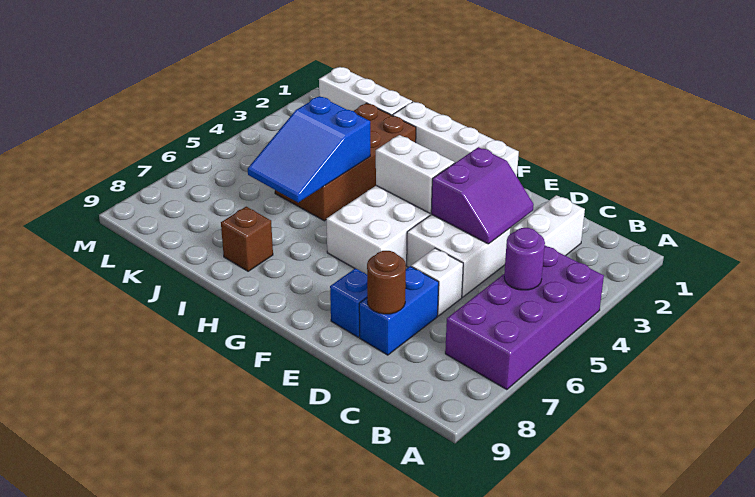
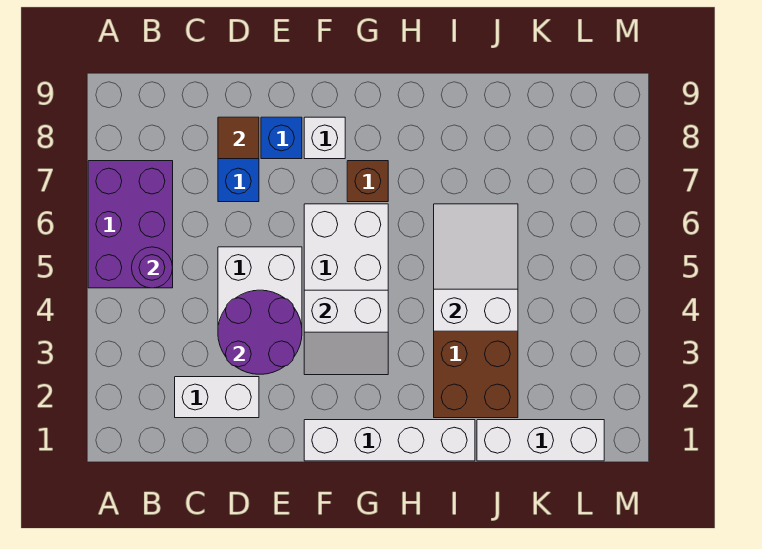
purple 2x4 brick [445,246,604,390] -> purple 2x3 brick [88,161,173,288]
white 1x2 brick [513,195,585,256] -> white 1x2 brick turned to [175,377,259,418]
purple 2x2 slope [431,147,534,244] -> purple 2x2 round brick [218,290,302,374]
white 1x1 brick [411,248,463,316] -> white 1x1 brick moved to [304,117,345,159]
brown 1x1 round brick [367,251,406,314] -> brown 1x1 tile [218,117,259,159]
blue 2x3 slope [248,96,370,202] -> white 2x3 slope [434,204,518,331]
brown 1x1 brick [221,207,273,271] -> brown 1x1 brick moved to [347,161,388,202]

